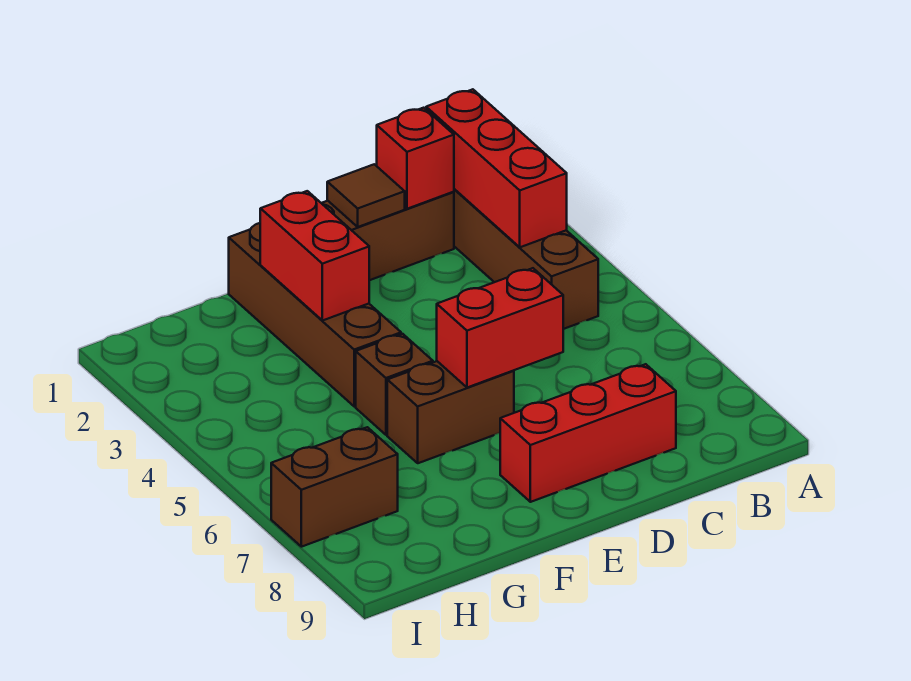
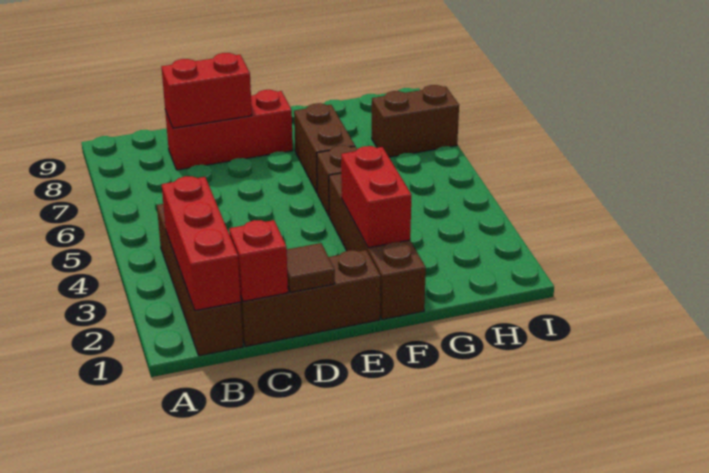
red 1x2 brick [437,268,563,388] -> red 1x2 brick moved to [161,53,252,128]
brown 1x2 brick [387,361,514,463] -> brown 1x2 brick turned to [294,103,355,193]

